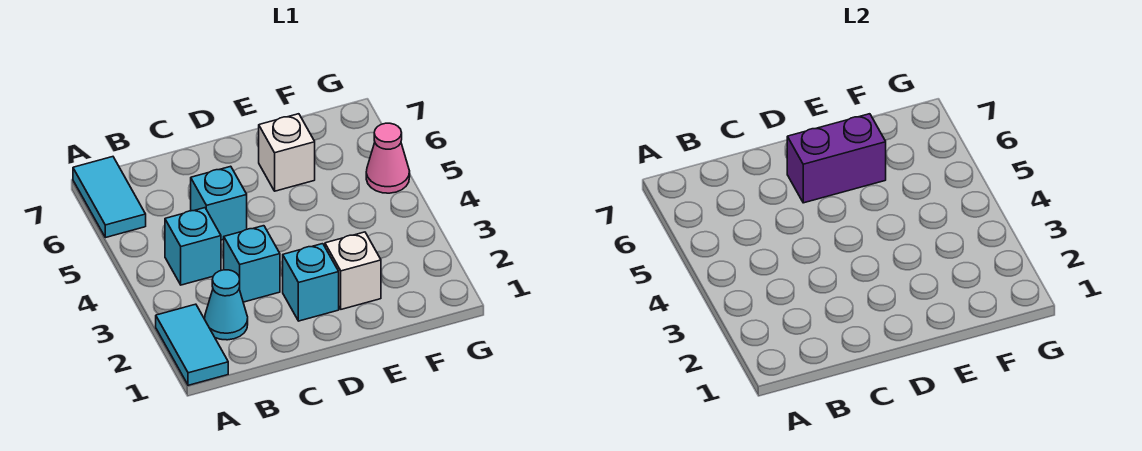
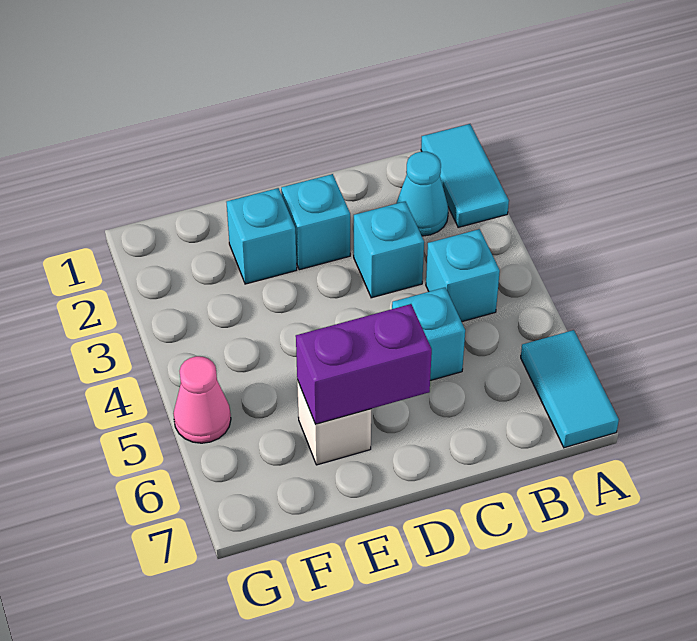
white 1x1 brick [325,232,381,309] -> cyan 1x1 brick [226,188,297,284]

